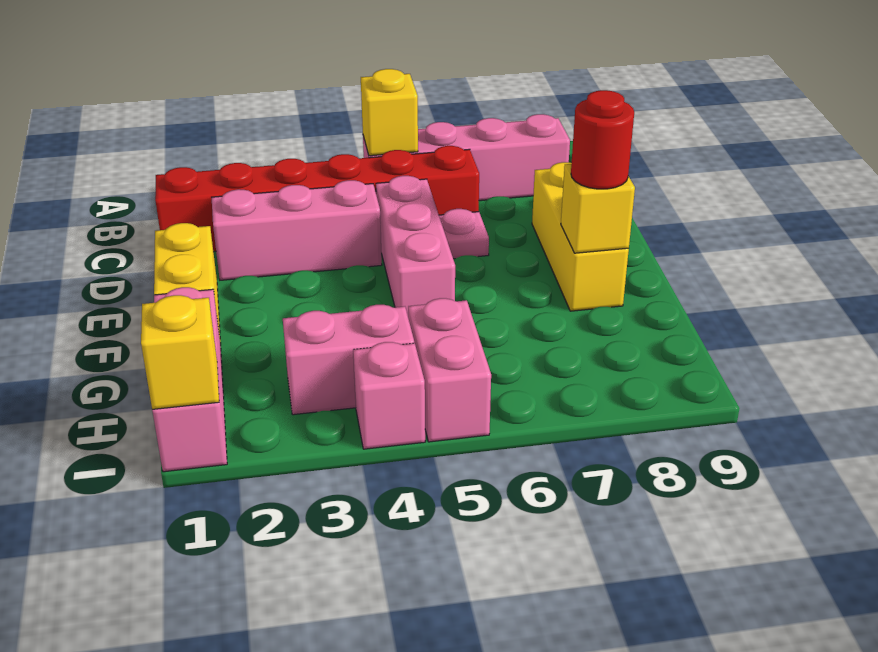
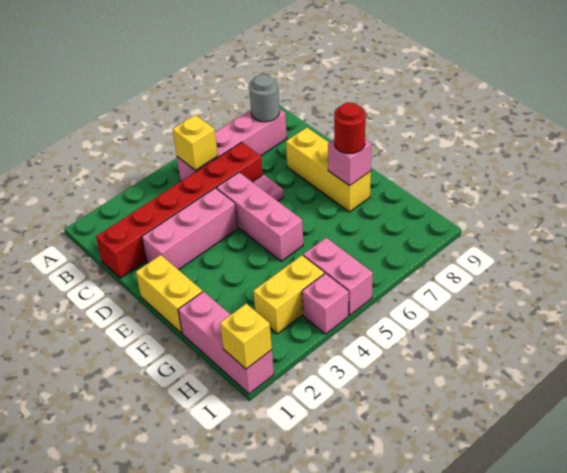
none -> grey 1x1 round brick [249,74,279,122]
yellow 1x1 brick [561,164,635,253] -> pink 1x1 brick [328,139,371,186]
pink 1x2 brick [283,305,414,415] -> yellow 1x2 brick [253,255,324,334]

